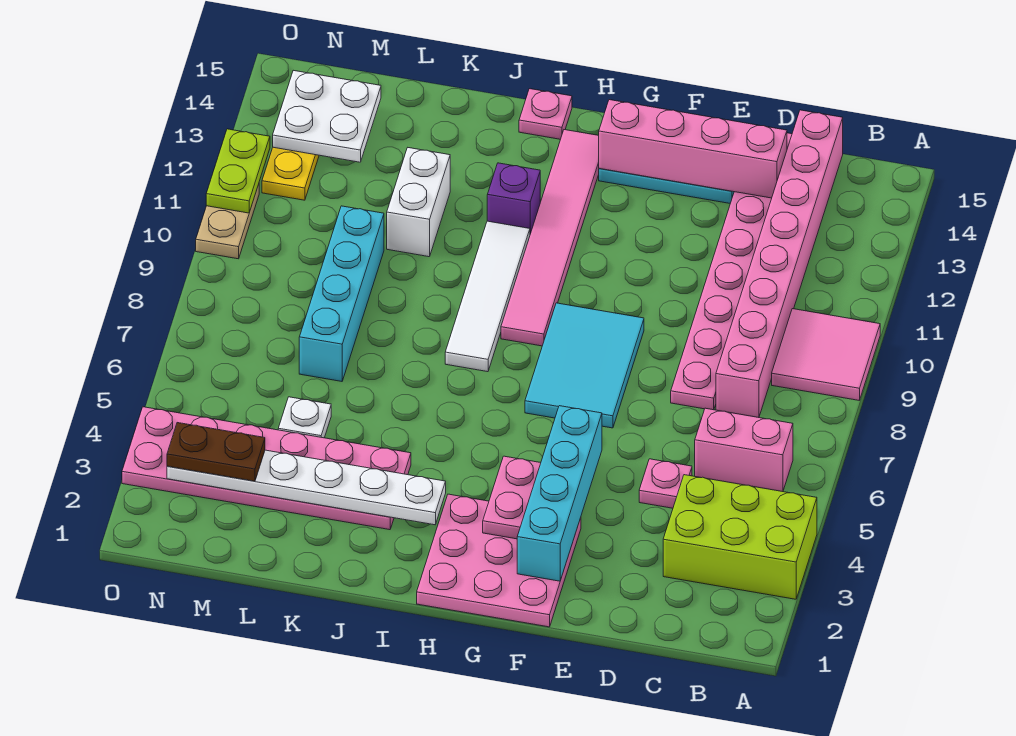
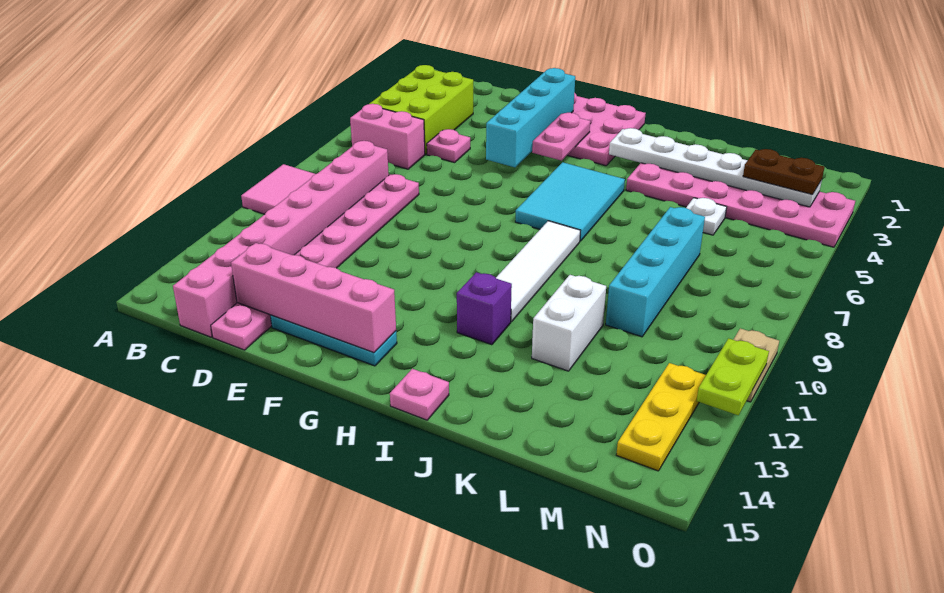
lime 2x3 brick [663,475,817,599] -> lime 2x3 brick turned to [369,65,473,154]
cyan 2x3 tile [525,303,644,428] -> cyan 2x3 tile moved to [515,162,625,241]
pink 1x6 tile [501,130,599,346] -> none
white 2x2 plate [273,70,381,162] -> none

